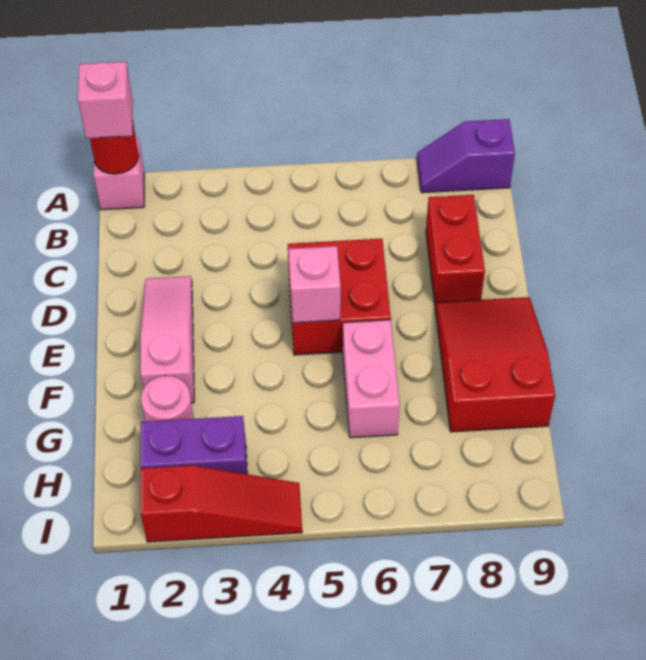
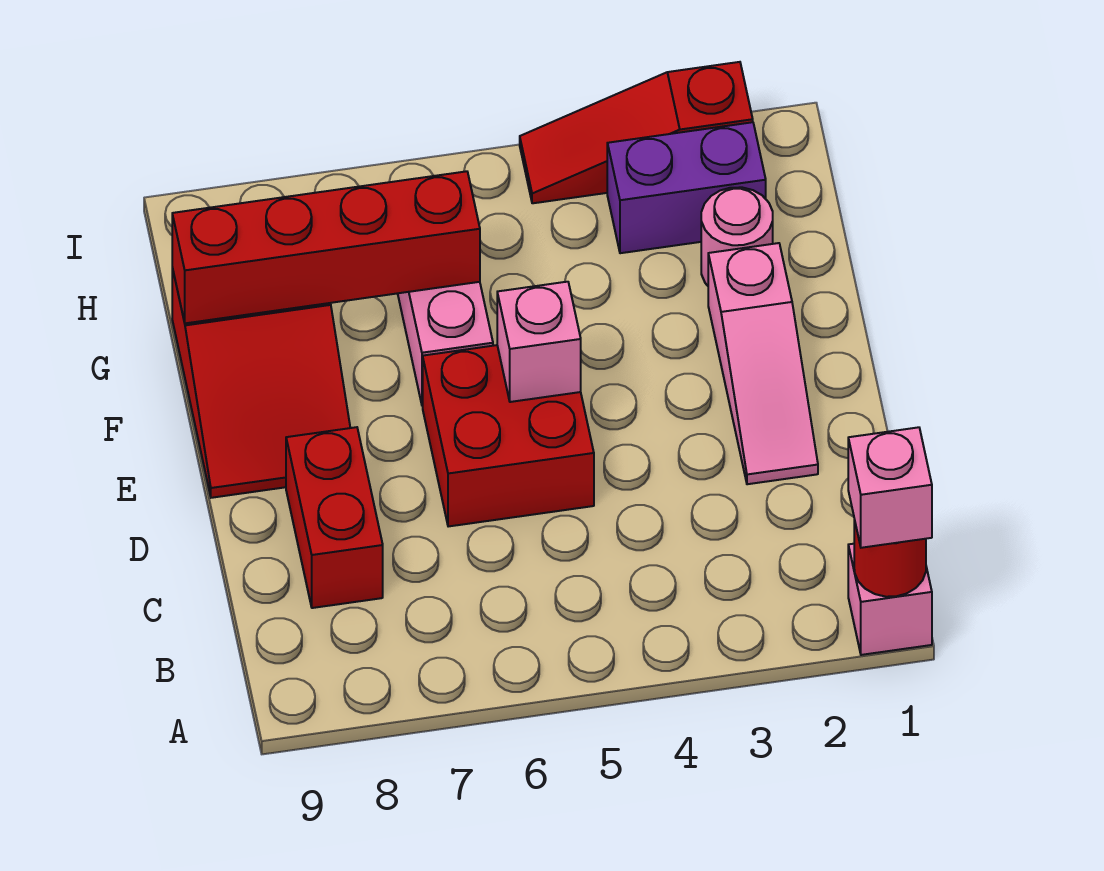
purple 1x2 slope [417,119,515,193] -> none
none -> red 1x4 brick [172,171,480,323]

